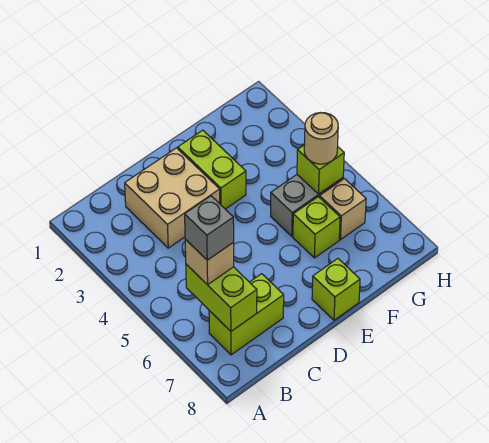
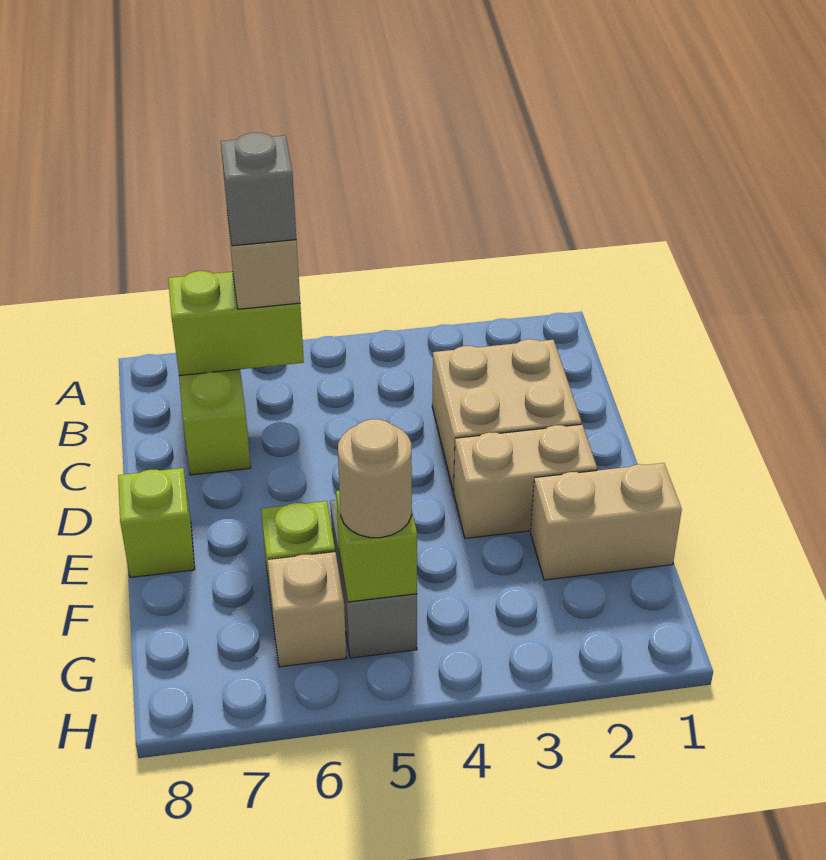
lime 1x2 brick [178,130,246,209] -> tan 1x2 brick [453,424,597,538]
none -> tan 1x2 brick [531,463,682,580]

